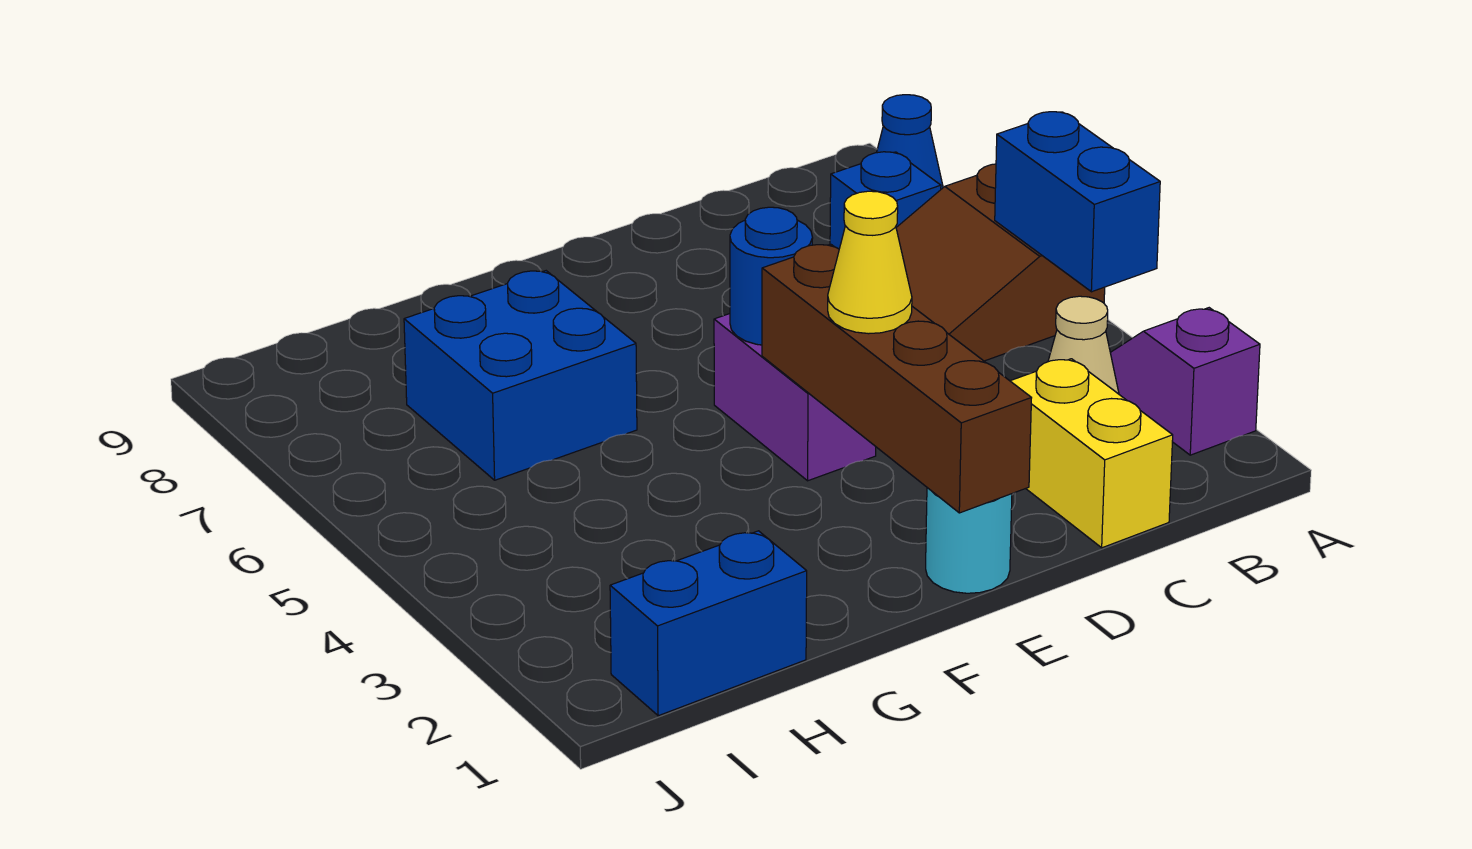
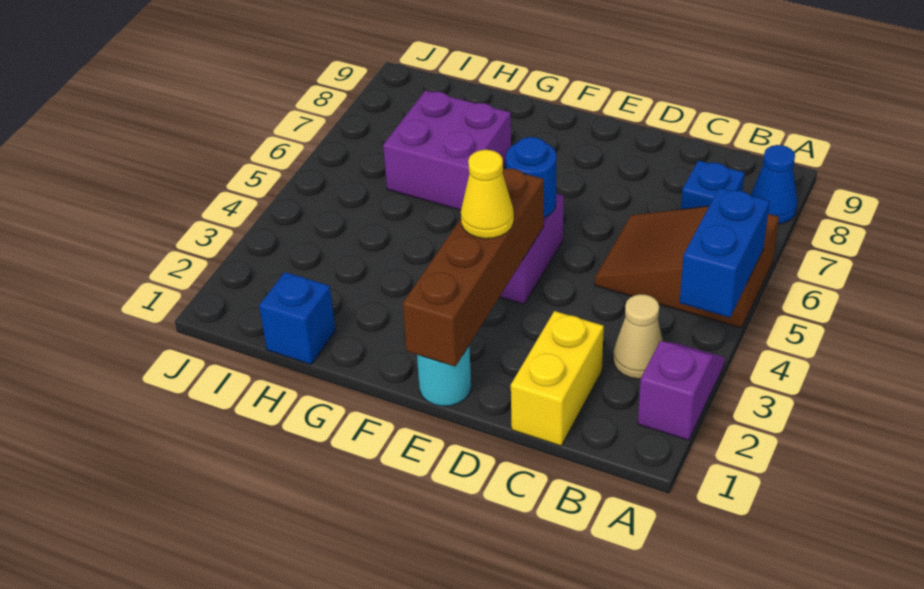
blue 2x2 brick [404,271,637,480] -> purple 2x2 brick [383,90,511,210]
blue 1x2 brick [610,531,807,716] -> blue 1x1 brick [259,272,336,364]

